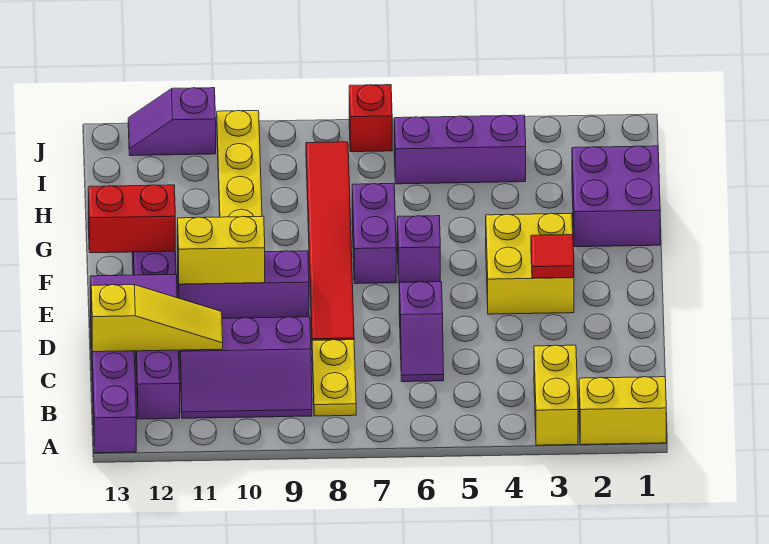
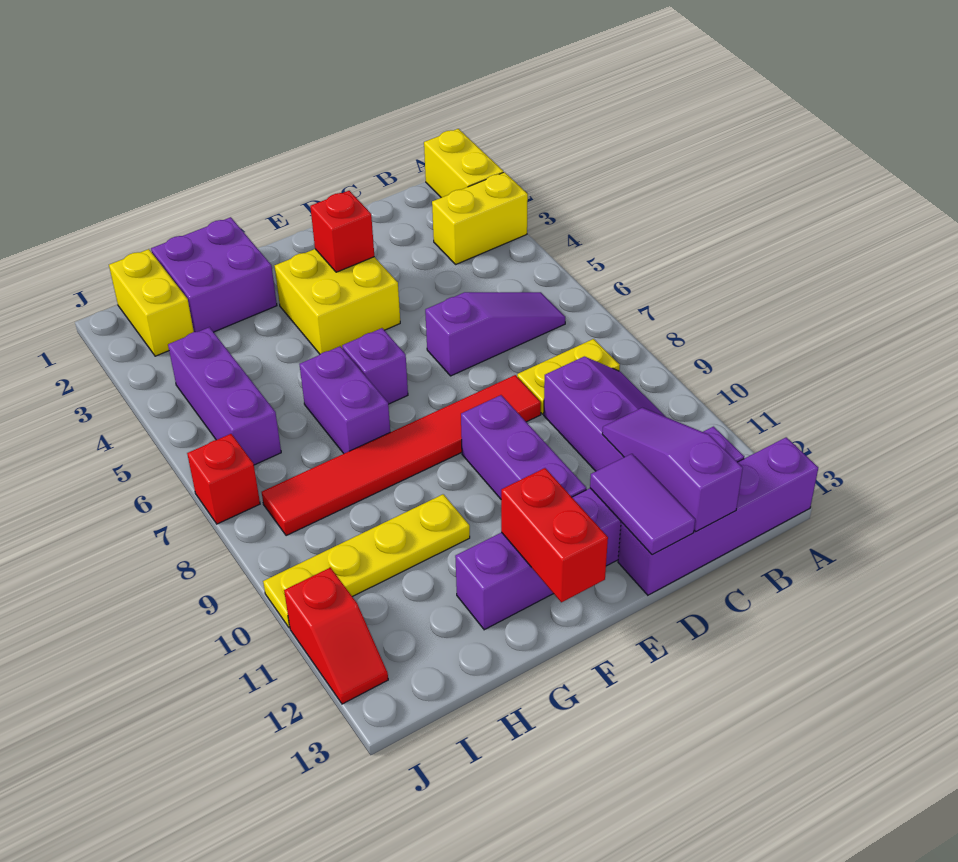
purple 1x2 slope [399,282,444,382] -> purple 1x3 slope [425,292,565,376]
yellow 1x3 slope [91,285,223,352] -> purple 1x3 slope [602,408,743,532]
red 1x1 tile [531,235,574,278] -> red 1x1 brick [310,191,374,272]
yellow 1x2 brick [178,216,265,284] -> yellow 1x2 brick moved to [109,249,194,356]
purple 1x2 brick [352,184,396,284] -> purple 1x2 brick turned to [299,346,390,454]
purple 1x2 slope [128,88,216,156] -> red 1x2 slope [284,568,388,704]

